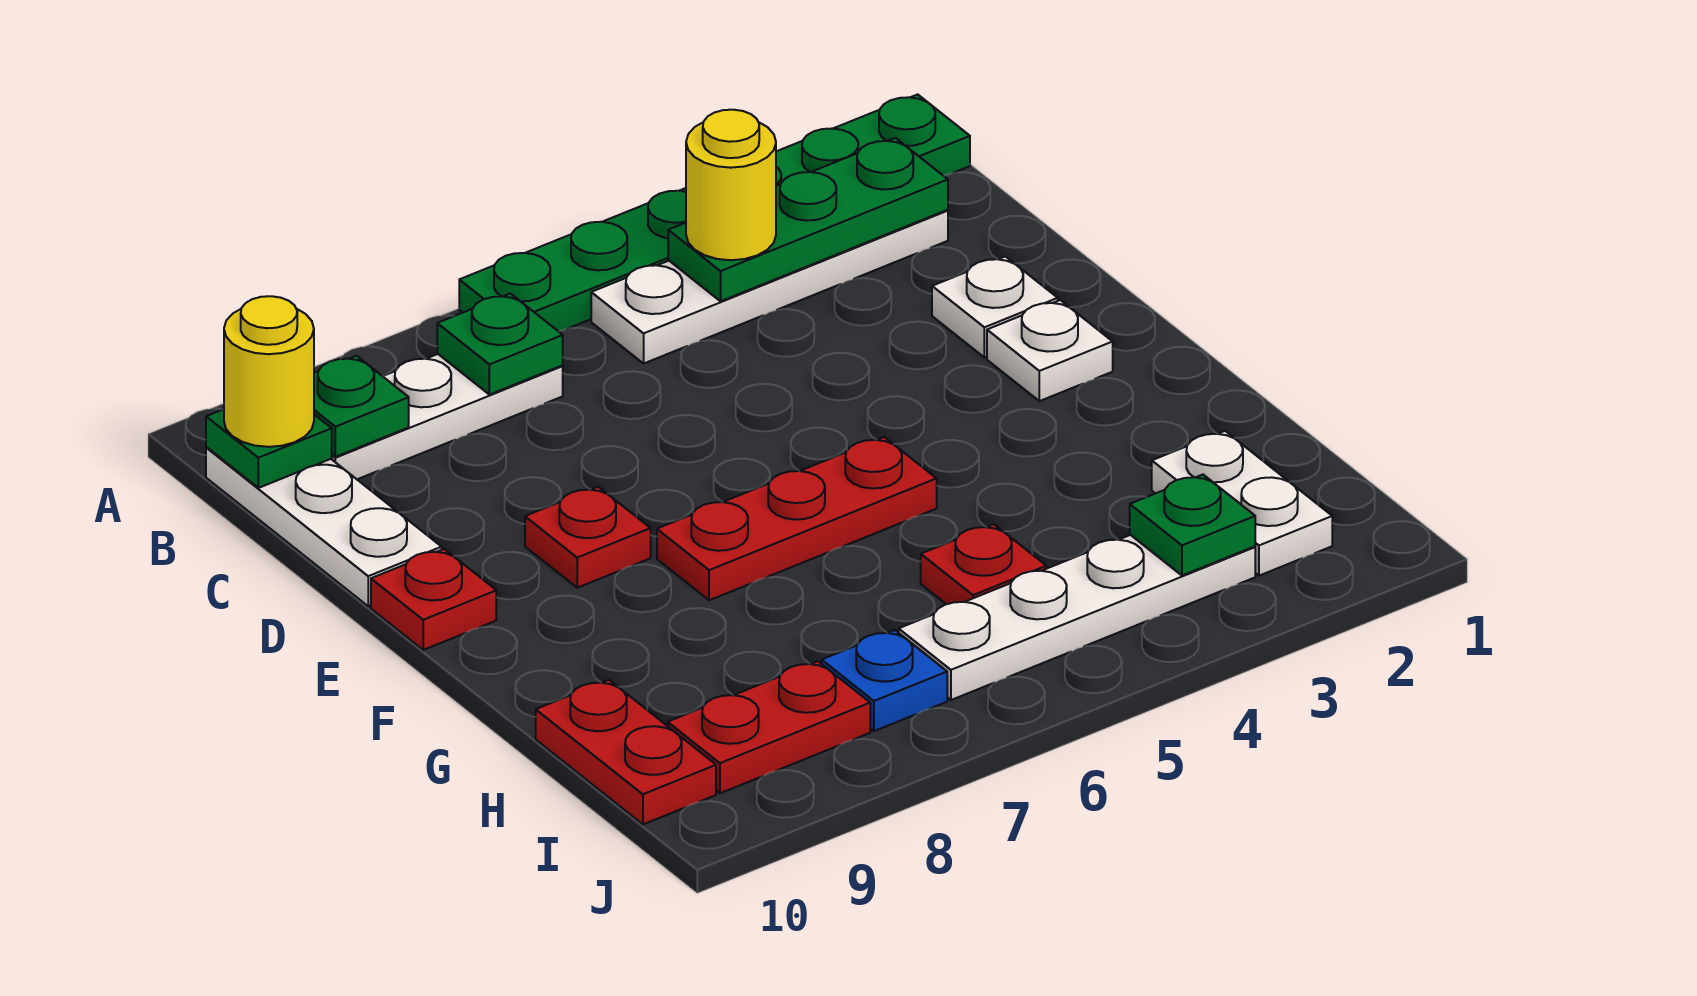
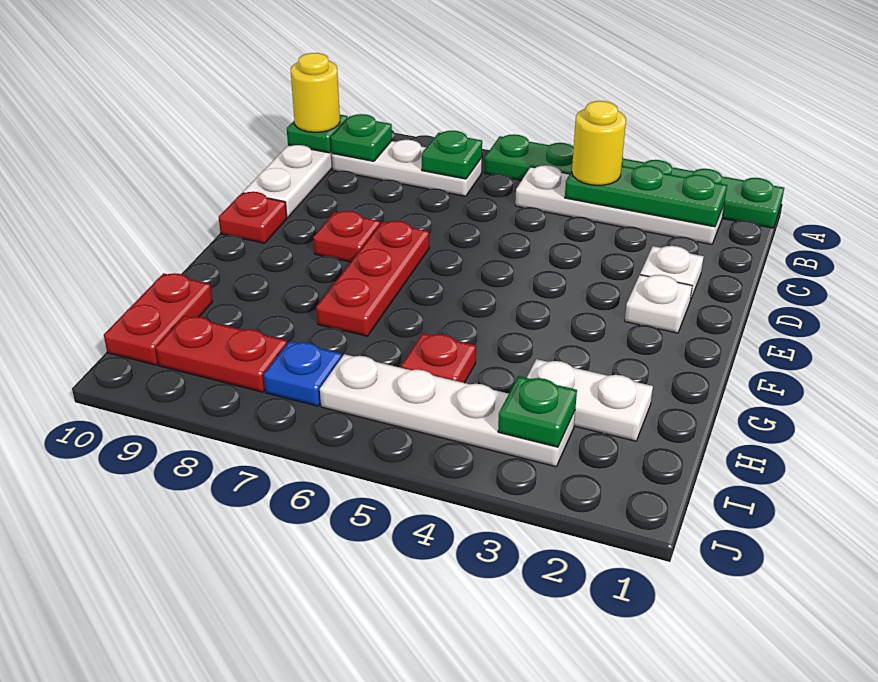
red 1x3 plate [657,437,937,600] -> red 1x3 plate turned to [316,221,429,336]
white 1x2 plate [1152,431,1332,576] -> white 1x2 plate turned to [527,359,653,441]

